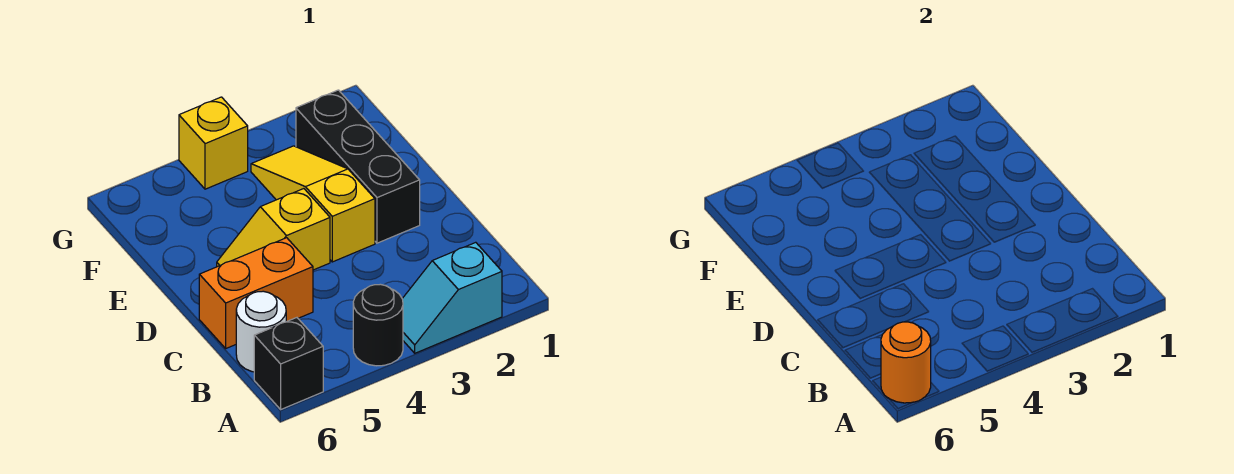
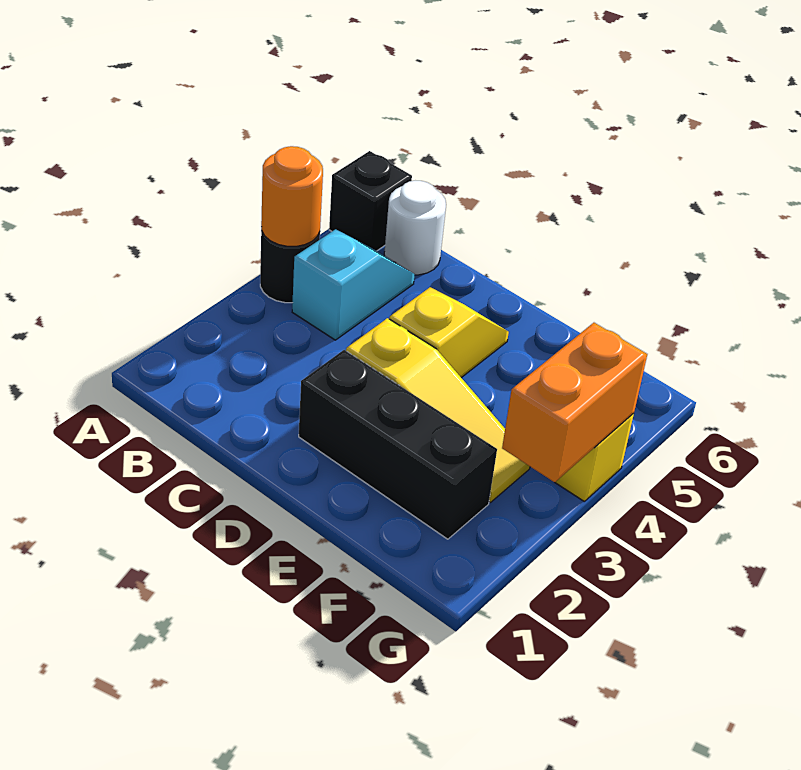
cyan 1x2 slope [402,242,502,353] -> cyan 1x2 slope moved to [292,229,415,340]
orange 1x1 round brick [881,322,931,403] -> orange 1x1 round brick moved to [261,146,323,246]
orange 1x2 brick [199,238,313,348] -> orange 1x2 brick moved to [502,323,647,482]

